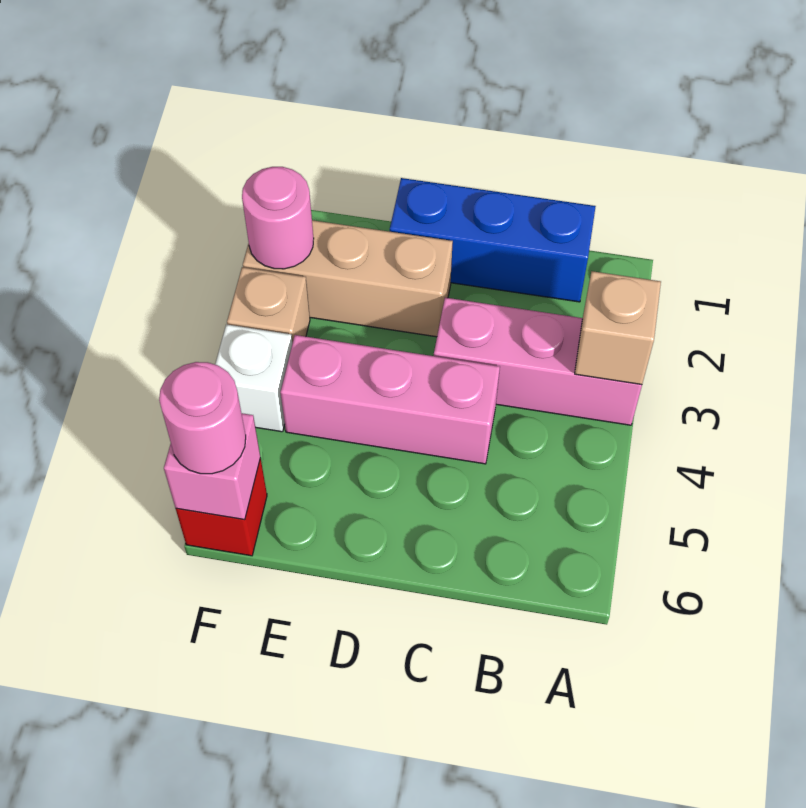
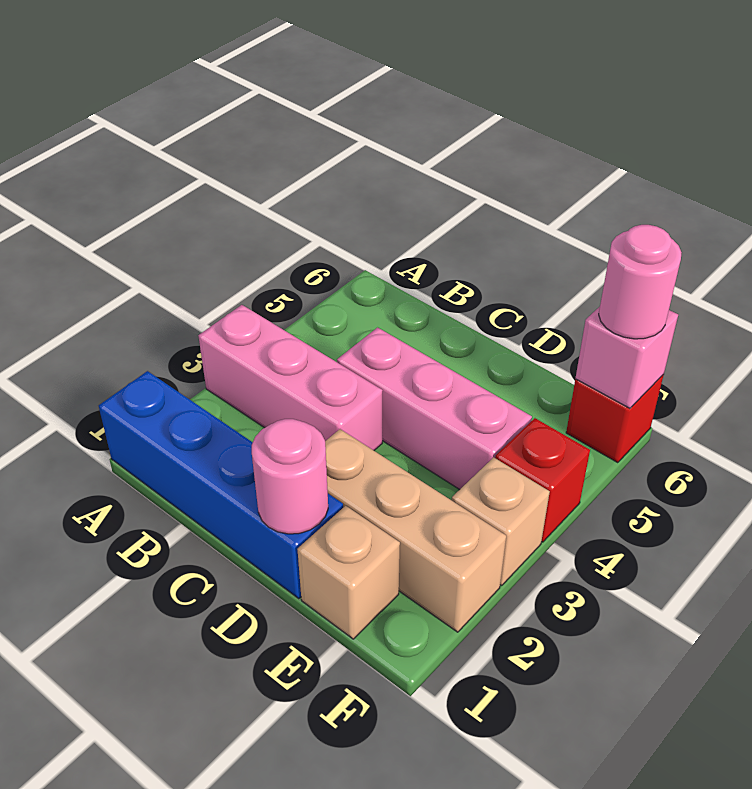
tan 1x1 brick [575,271,661,385] -> tan 1x1 brick moved to [297,506,400,639]
blue 1x3 brick [390,178,596,302] -> blue 1x4 brick [99,371,343,599]
pink 1x1 round brick [242,167,314,269] -> pink 1x1 round brick moved to [252,419,328,534]
white 1x1 brick [215,324,292,432] -> red 1x1 brick [495,418,590,542]

